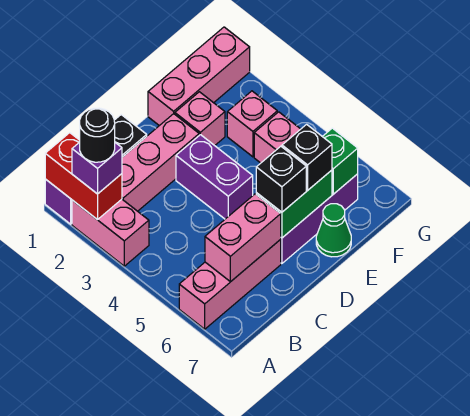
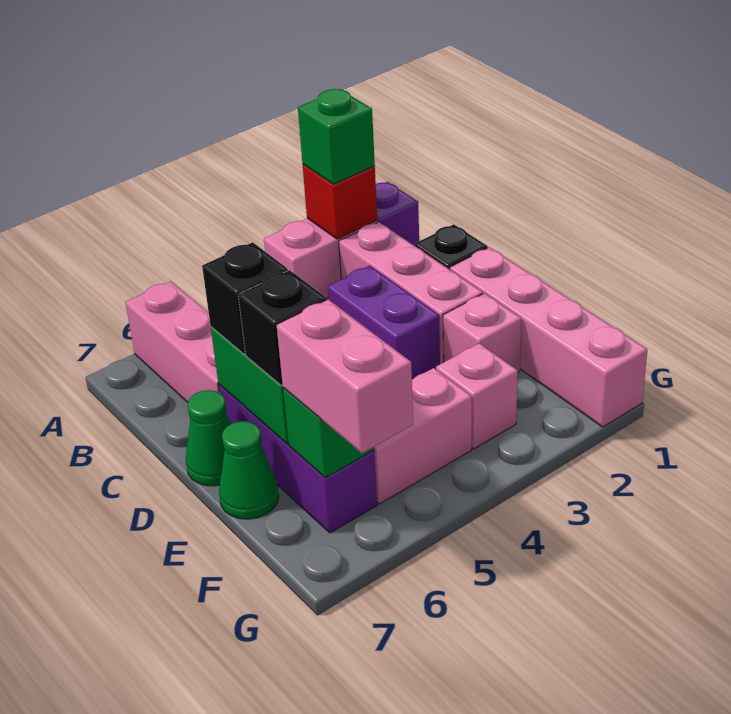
red 1x2 brick [45,133,122,220] -> red 1x1 brick [303,164,377,239]
purple 1x1 brick [72,142,122,194] -> green 1x1 brick [298,89,375,184]
black 1x1 round brick [80,108,115,162] -> none
pink 1x2 brick [205,194,281,282] -> pink 1x2 brick moved to [276,299,413,453]
purple 1x2 brick [176,135,253,219] -> purple 1x2 brick turned to [328,266,440,379]
none -> green 1x1 cone [186,390,231,486]
pink 1x3 brick [148,27,250,126] -> pink 1x4 brick [450,247,647,427]

